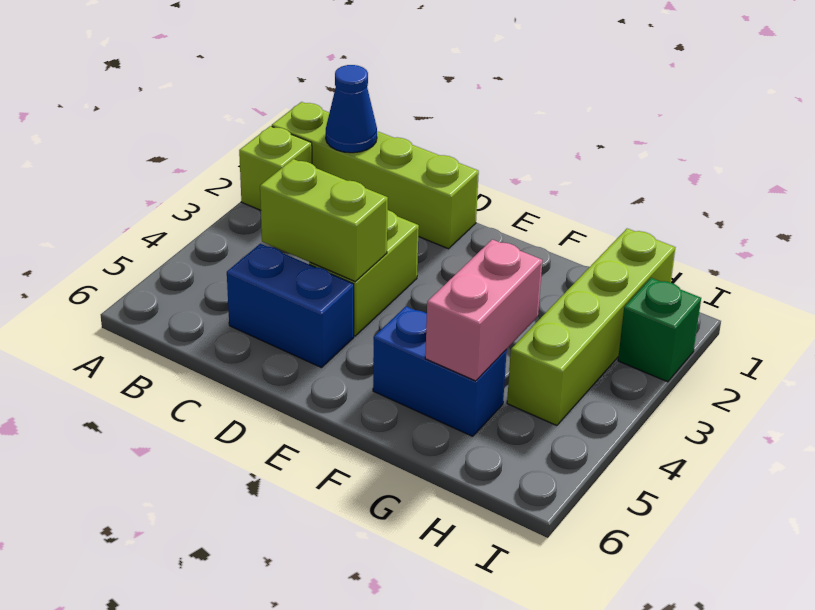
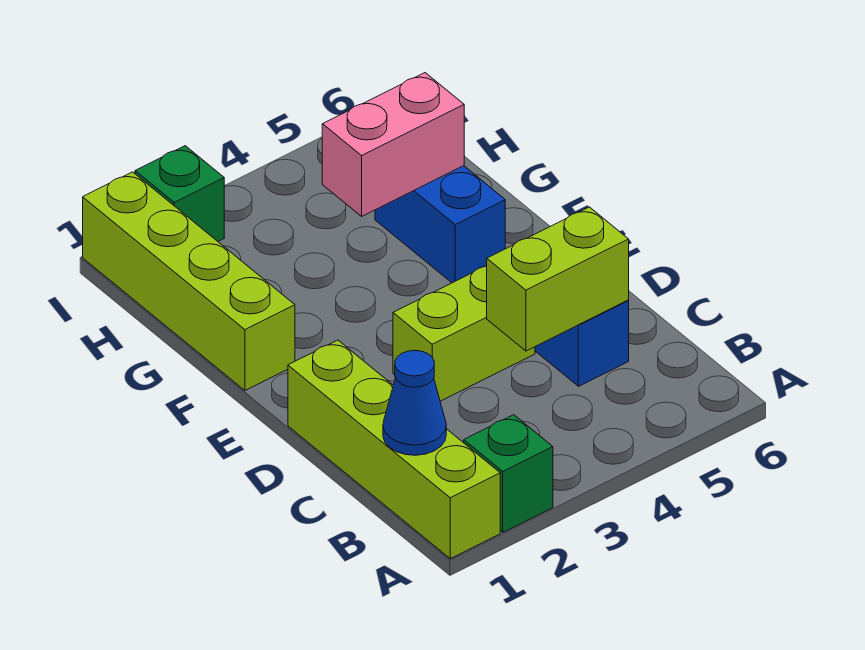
lime 1x1 brick [239,126,312,210] -> green 1x1 brick [464,415,553,532]
lime 1x2 brick [260,159,388,281] -> lime 1x2 brick turned to [487,207,629,351]
lime 1x4 brick [507,228,675,426] -> lime 1x4 brick turned to [83,172,295,390]

